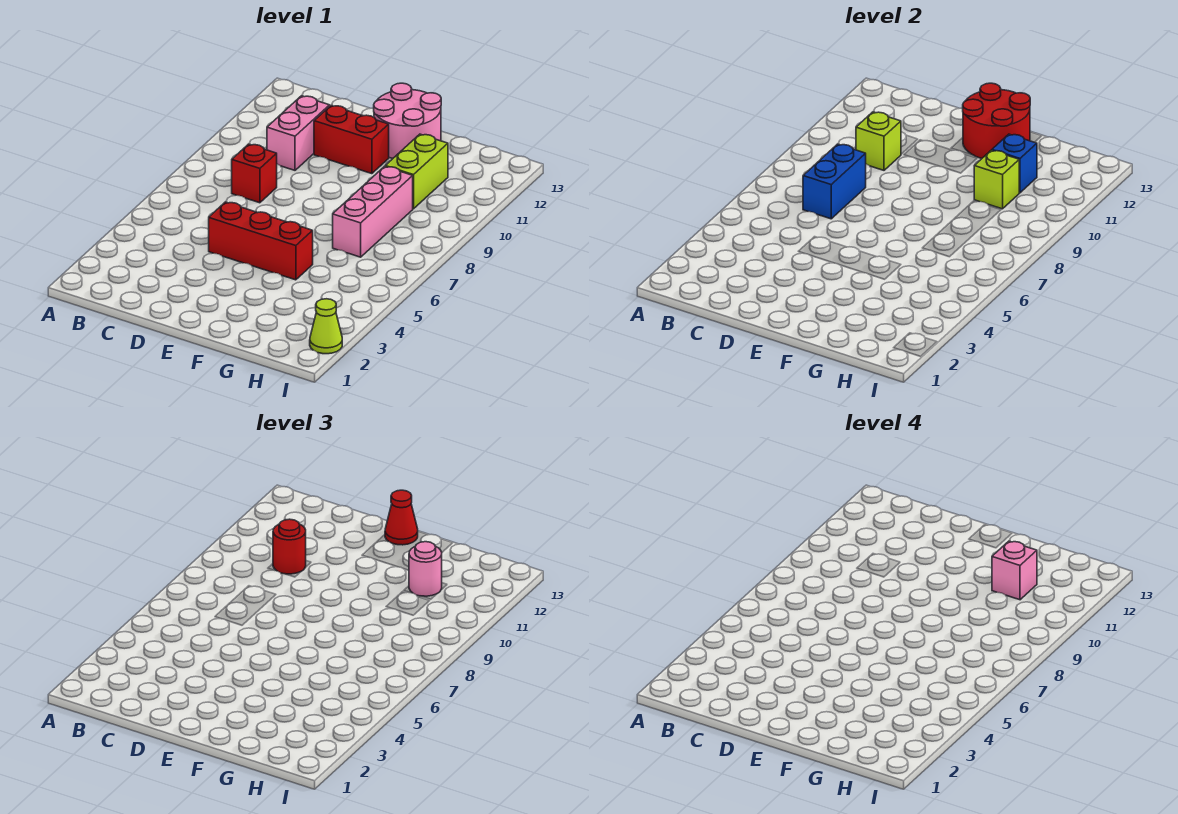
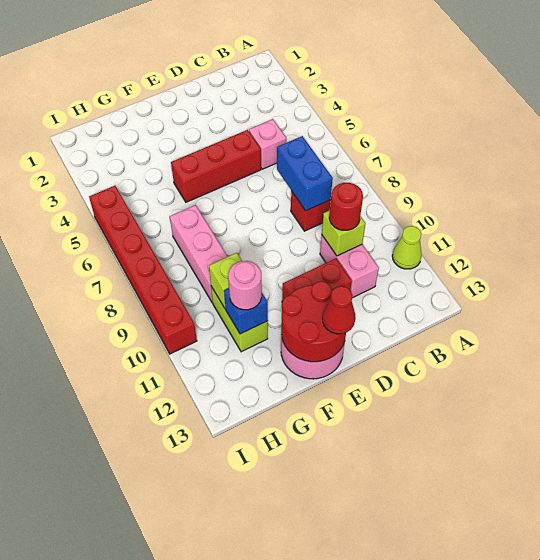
pink 1x1 brick [992,541,1037,600] -> pink 1x1 brick moved to [249,119,286,169]
lime 1x1 cone [310,299,342,354] -> lime 1x1 cone moved to [392,226,422,269]
none -> red 1x6 brick [89,186,197,354]

